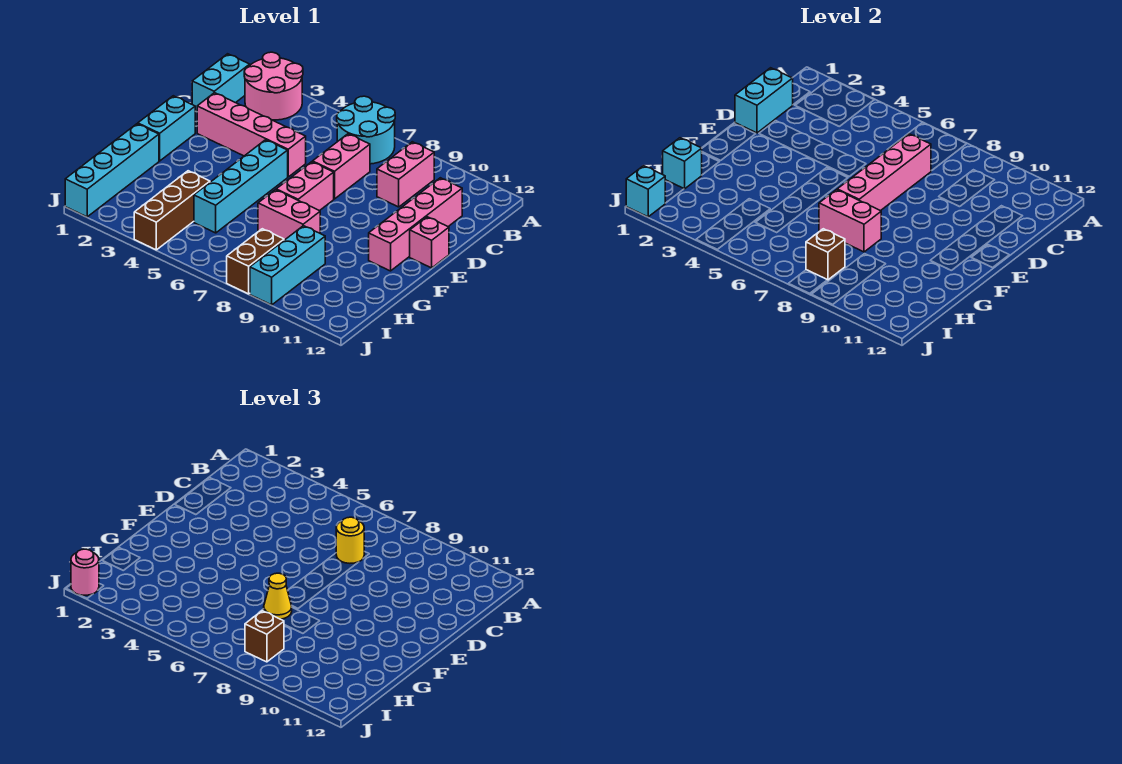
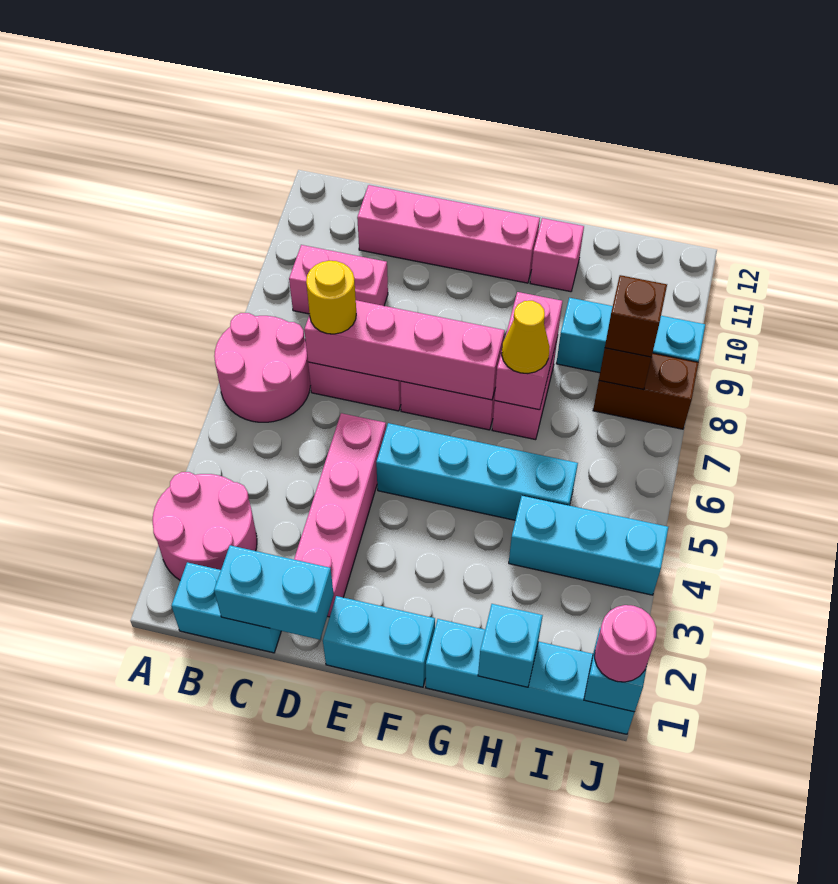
cyan 2x2 round brick [337,96,395,164] -> pink 2x2 round brick [214,313,311,422]
pink 1x1 brick [410,217,449,268] -> pink 1x1 brick moved to [530,218,584,292]
brown 1x3 brick [134,171,210,250] -> cyan 1x3 brick [509,496,668,595]

